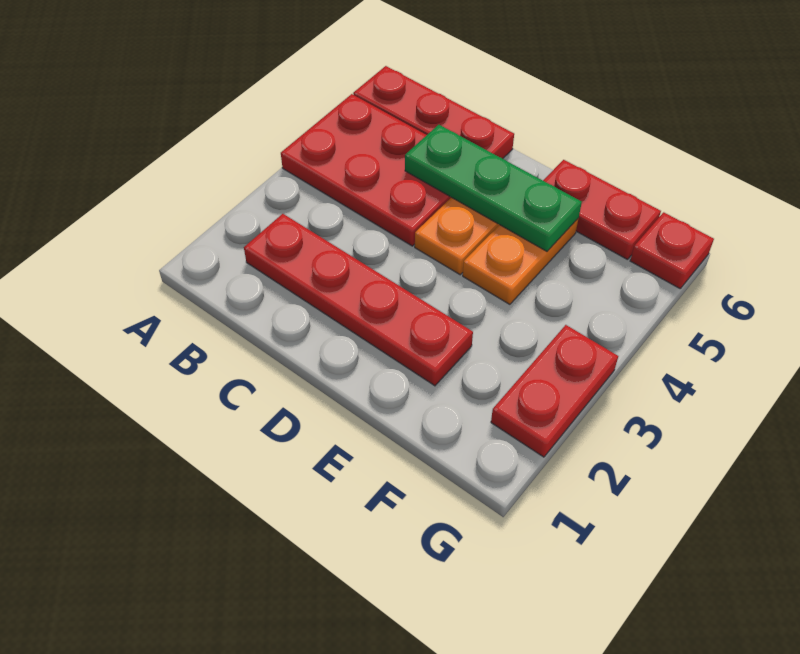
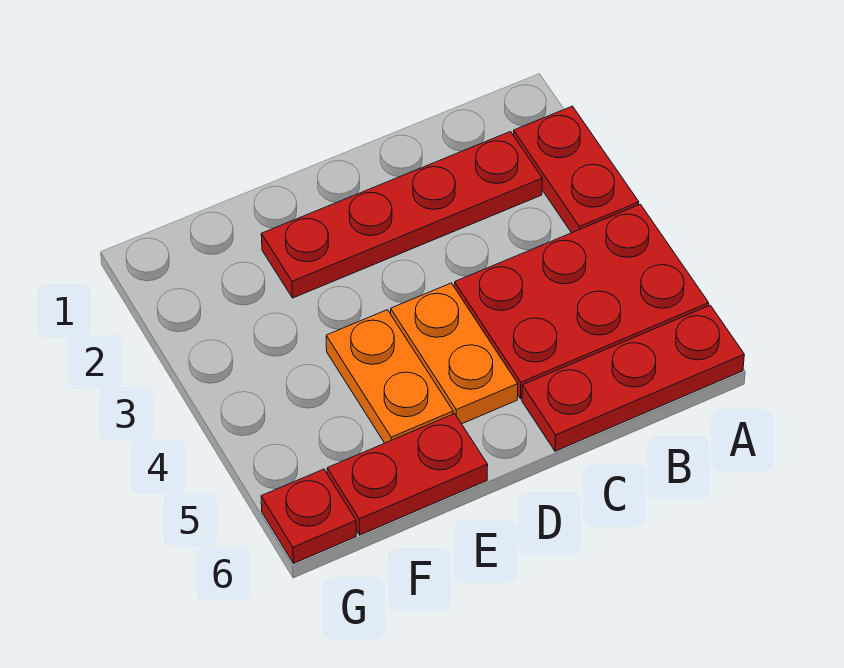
green 1x3 plate [405,125,582,251] -> none
red 1x2 plate [491,325,618,457] -> red 1x2 plate moved to [513,106,639,233]

